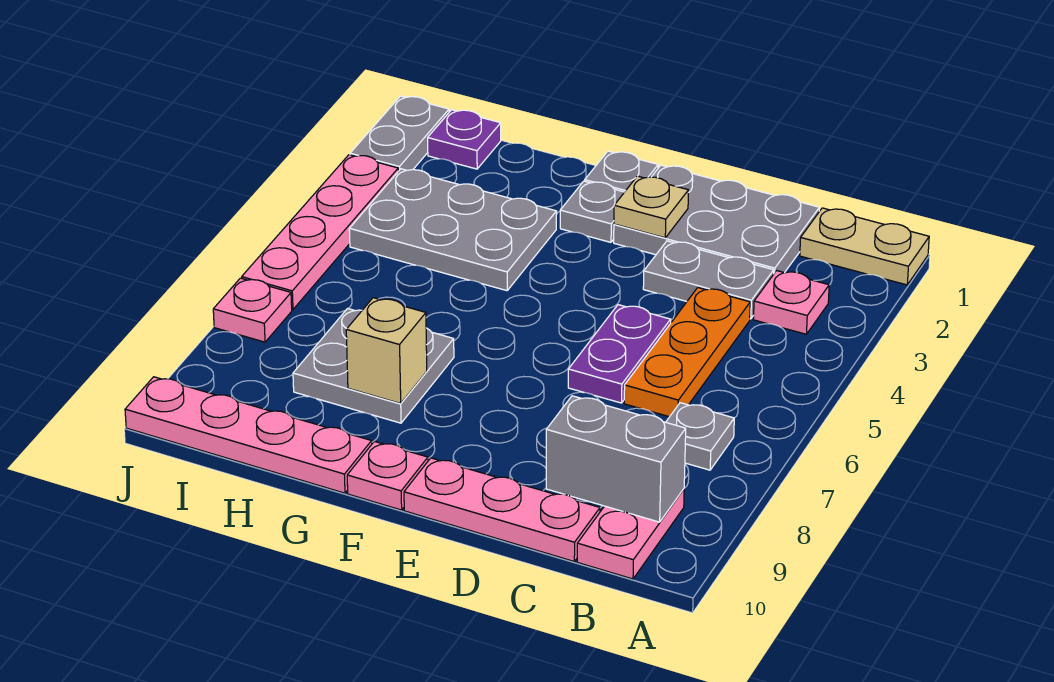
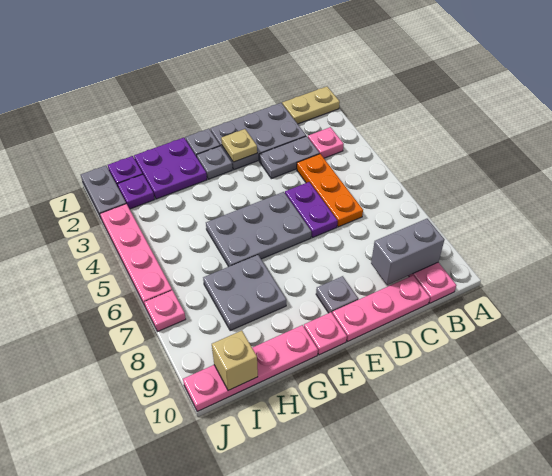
grey 1x1 plate [666,403,734,470] -> grey 1x1 plate moved to [316,276,358,313]
none -> purple 2x2 plate [134,138,207,199]
grey 2x3 plate [349,169,557,291] -> grey 2x3 plate moved to [206,192,311,267]
tan 1x1 brick [346,298,427,404] -> tan 1x1 brick moved to [212,331,258,390]
none -> purple 1x1 plate [118,174,155,209]

